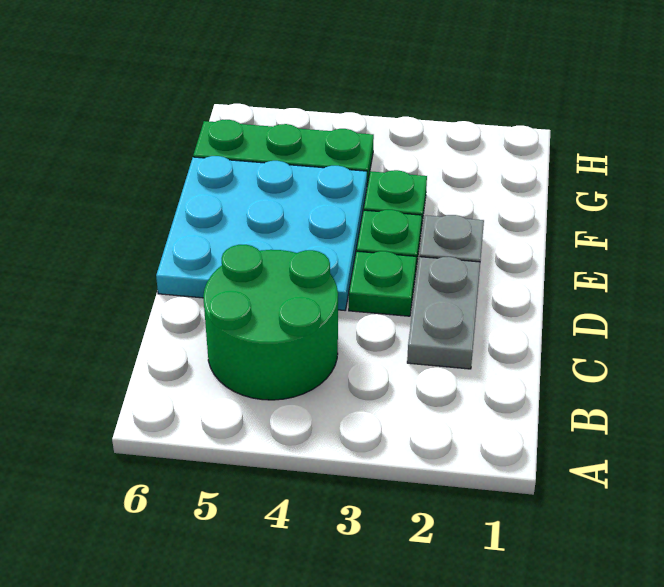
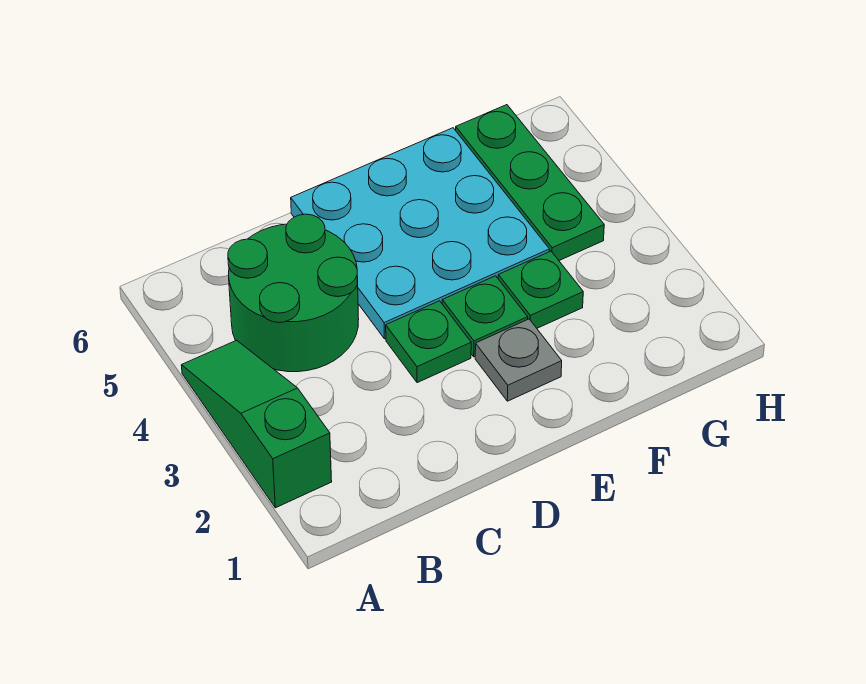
none -> green 1x3 slope [181,340,332,508]
grey 1x2 plate [407,257,480,369] -> none

